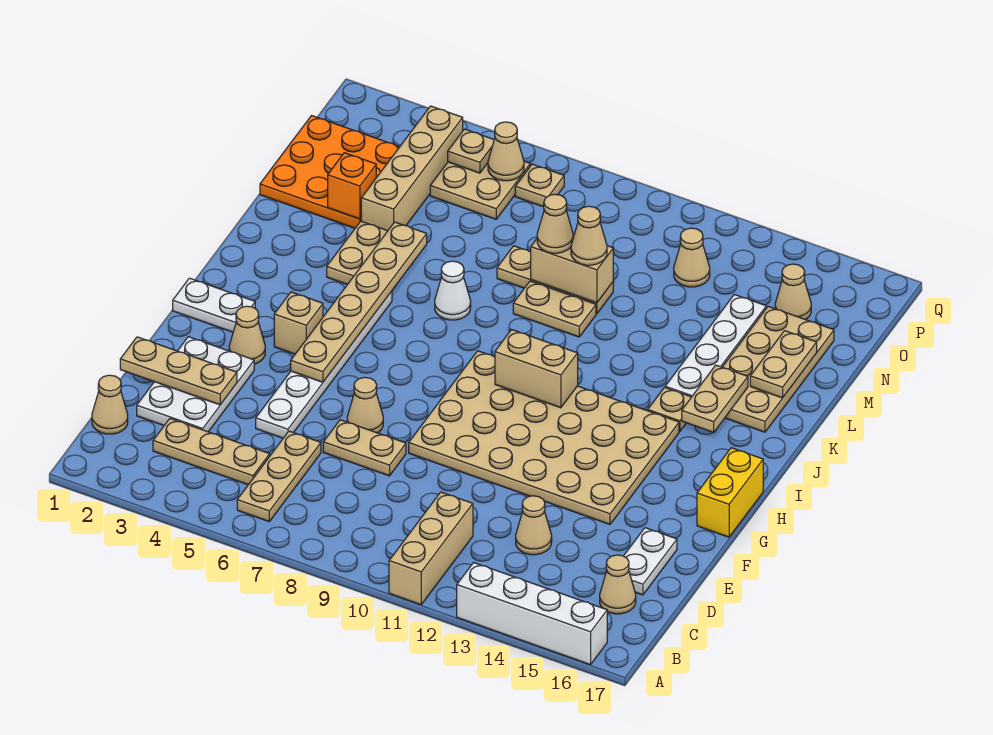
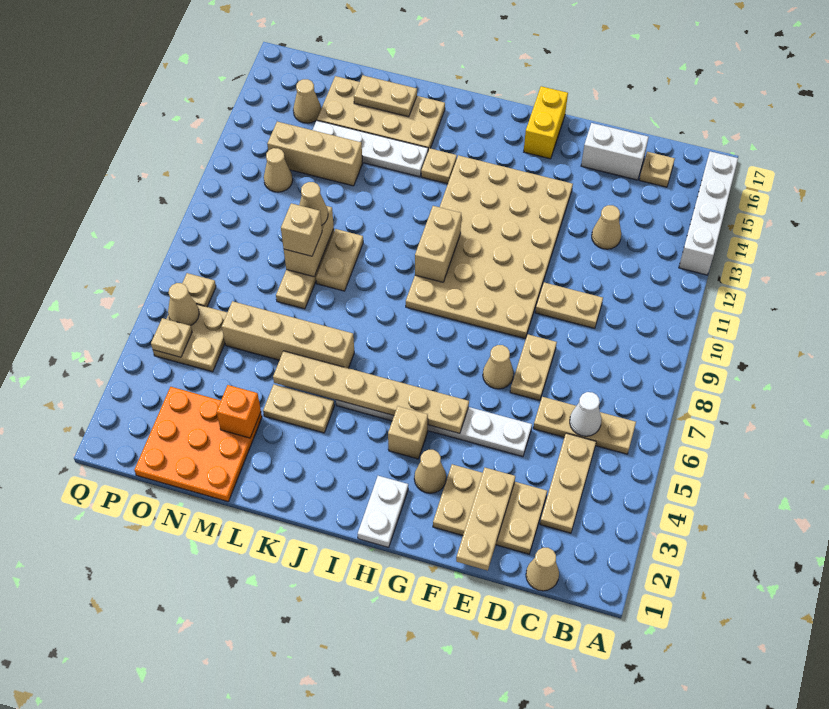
tan 1x3 brick [389,492,473,605] -> tan 1x3 brick moved to [267,122,363,186]
tan 1x1 cone [600,555,636,614] -> tan 1x1 plate [639,152,675,187]
white 2x3 plate [137,337,254,432] -> tan 2x3 plate [433,464,547,554]
white 1x2 plate [624,528,677,595] -> white 1x2 brick [581,123,648,180]
yellow 1x2 brick [697,448,763,537] -> yellow 1x2 brick turned to [524,86,568,159]
tan 1x2 plate [682,365,748,432] -> tan 1x2 plate moved to [535,282,603,328]
white 1x1 cone [435,261,471,320] -> white 1x1 cone moved to [570,392,602,436]
tan 1x4 brick [361,106,463,231] -> tan 1x4 brick moved to [222,301,354,368]
tan 1x1 cone [537,194,573,253] -> tan 1x1 brick [281,203,322,256]

